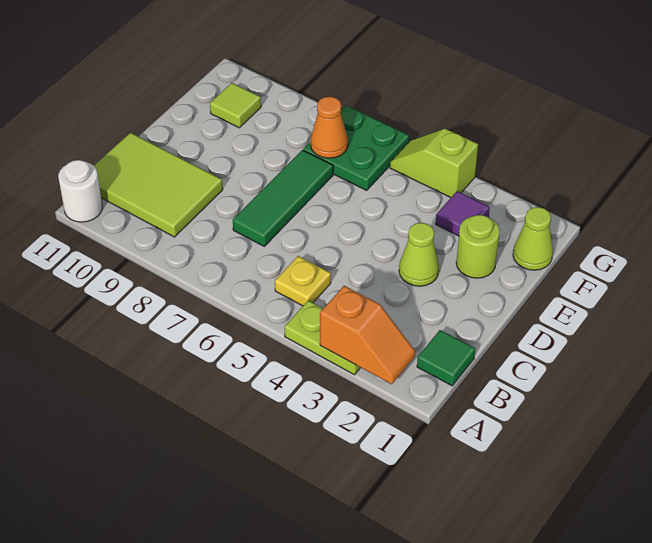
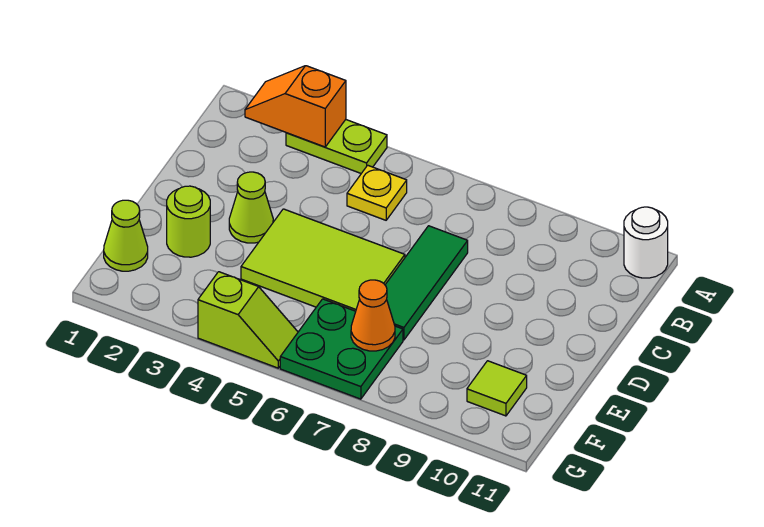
green 1x1 tile [417,330,475,386] -> none
lime 2x3 tile [94,133,223,237] -> lime 2x3 tile moved to [241,209,405,311]
purple 1x1 tile [436,191,490,236] -> none

